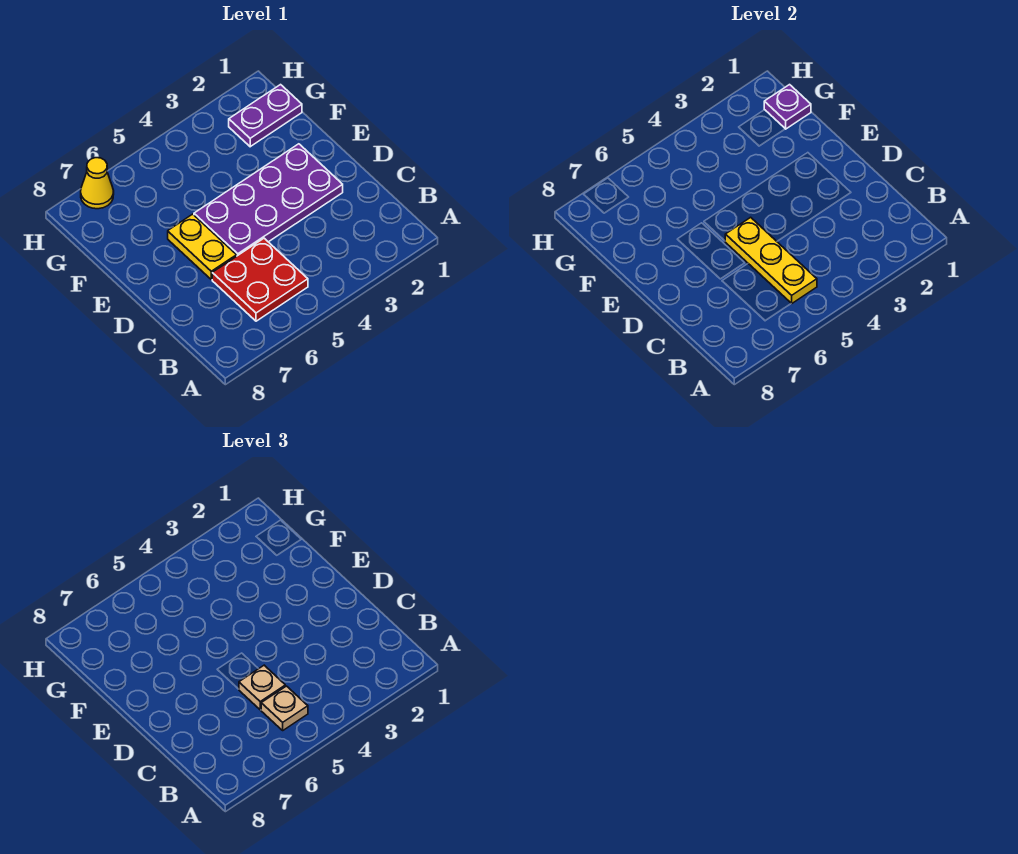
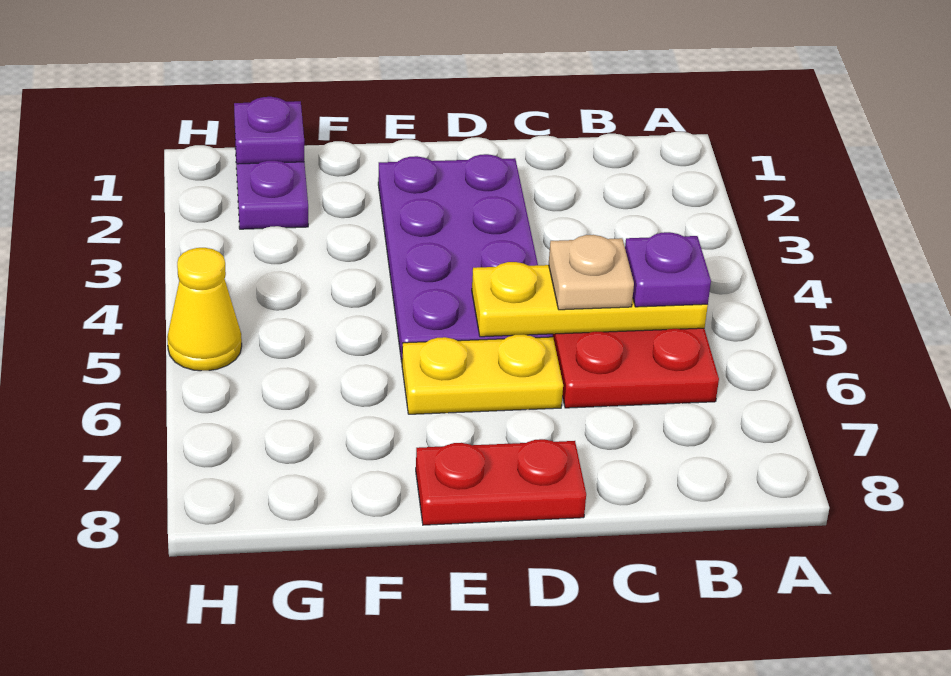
tan 1x1 plate [261,686,308,730] -> purple 1x1 plate [625,232,711,307]
none -> red 1x2 plate [416,439,586,525]
yellow 1x1 cone [81,158,114,209] -> yellow 1x1 cone moved to [167,248,242,371]

